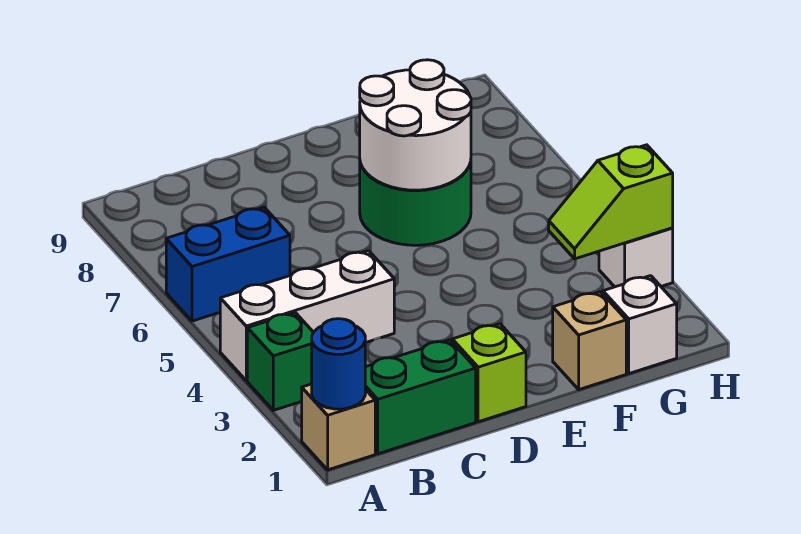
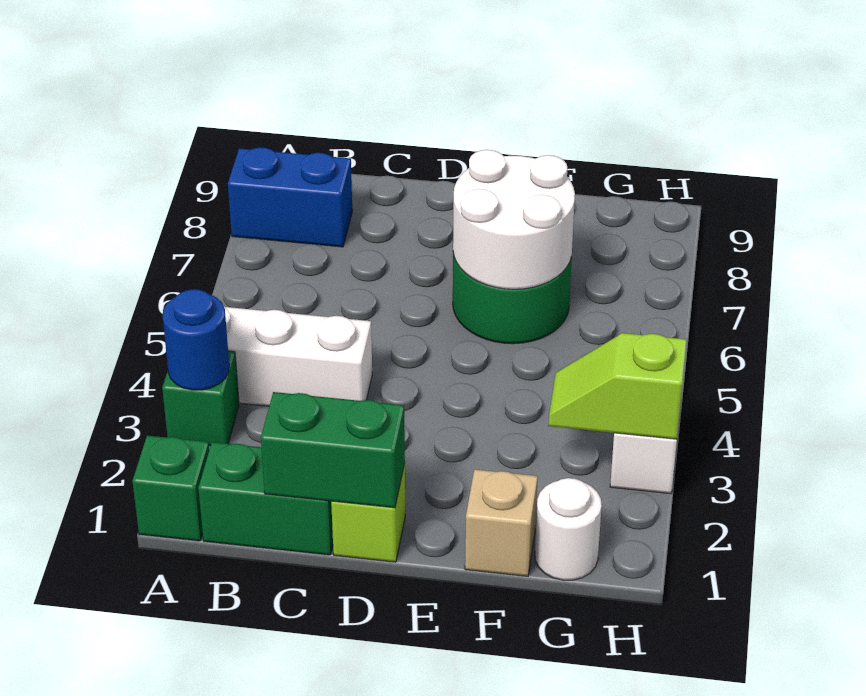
tan 1x1 brick [302,384,375,470] -> green 1x1 brick [133,436,209,541]
blue 1x1 round brick [312,319,365,409] -> blue 1x1 round brick moved to [163,289,229,390]
blue 1x2 brick [166,207,290,321] -> blue 1x2 brick moved to [228,147,352,247]
none -> green 1x2 brick [261,392,405,508]
white 1x1 brick [603,276,677,373] -> white 1x1 round brick [535,478,602,580]

